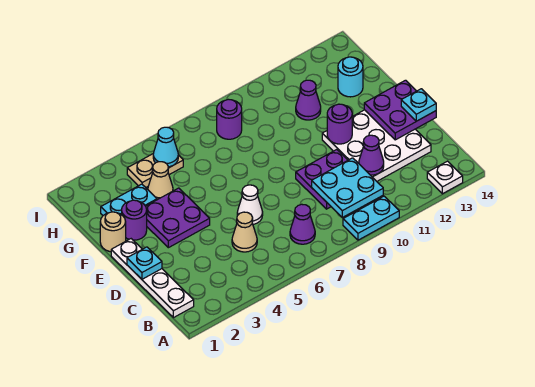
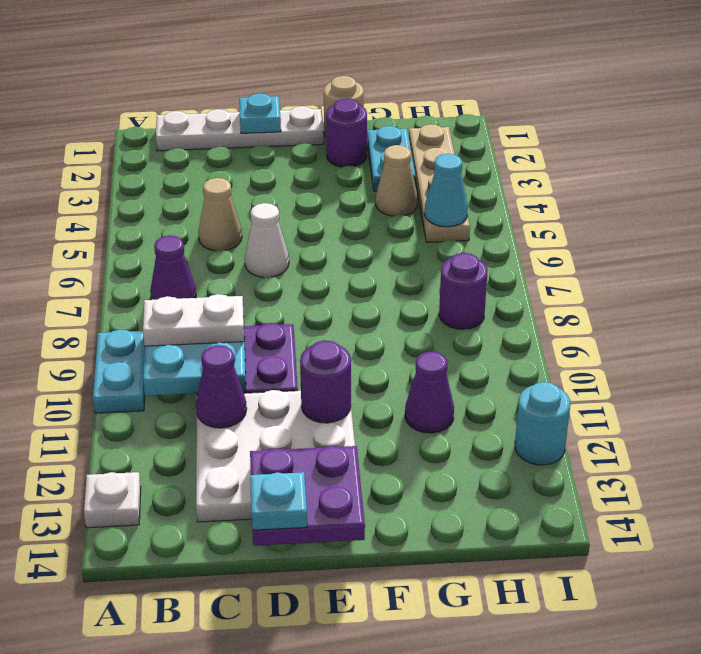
none -> white 1x2 plate [143,294,244,346]
purple 2x2 plate [146,188,210,248] -> none
cyan 1x1 round brick [338,57,363,97] -> cyan 1x1 round brick moved to [515,382,570,465]
tan 1x2 plate [127,154,183,187] -> tan 1x4 plate [409,124,470,242]

